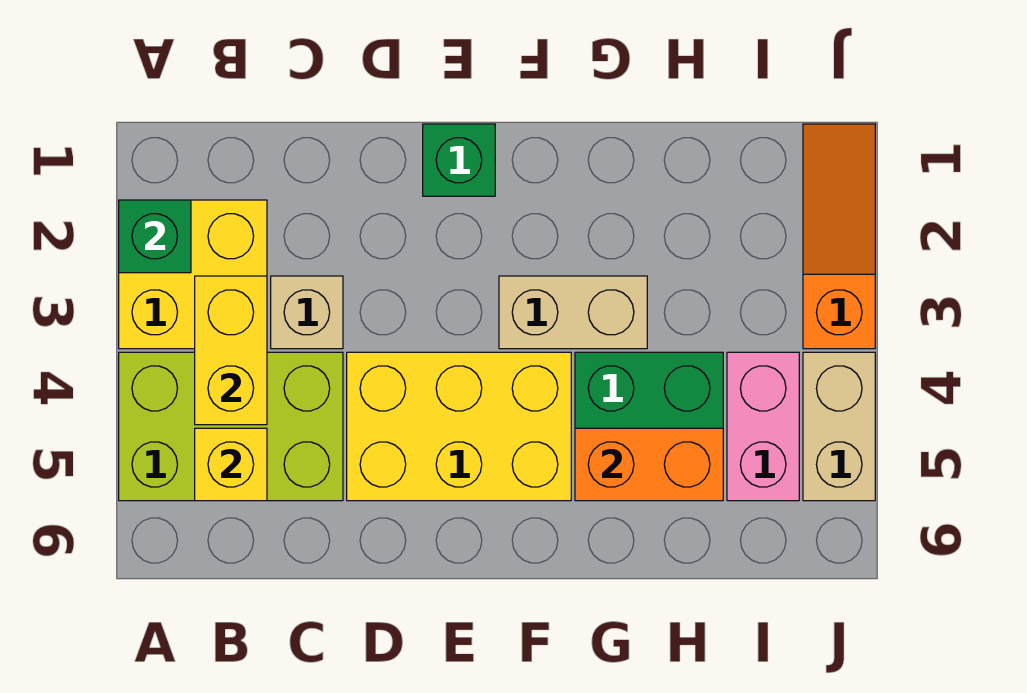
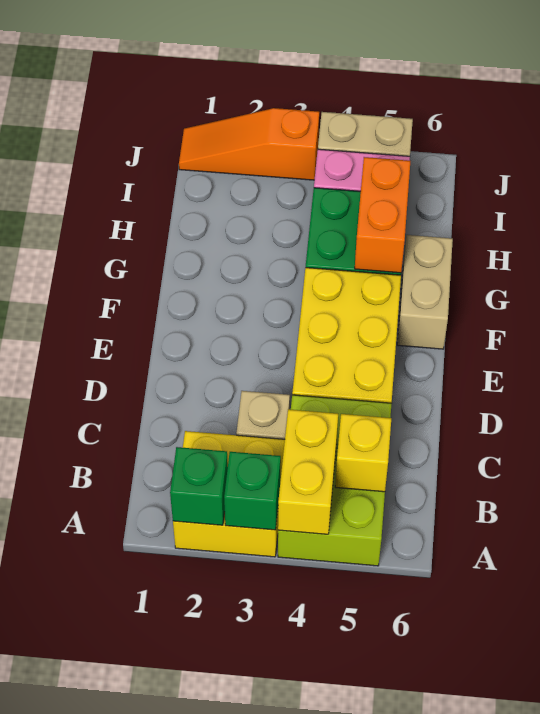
yellow 1x2 brick [195,276,267,425] -> yellow 1x2 brick turned to [278,409,338,534]
green 1x1 brick [423,124,495,196] -> green 1x1 brick moved to [224,452,281,530]
tan 1x2 brick [499,276,647,349] -> tan 1x2 brick moved to [397,235,453,349]

